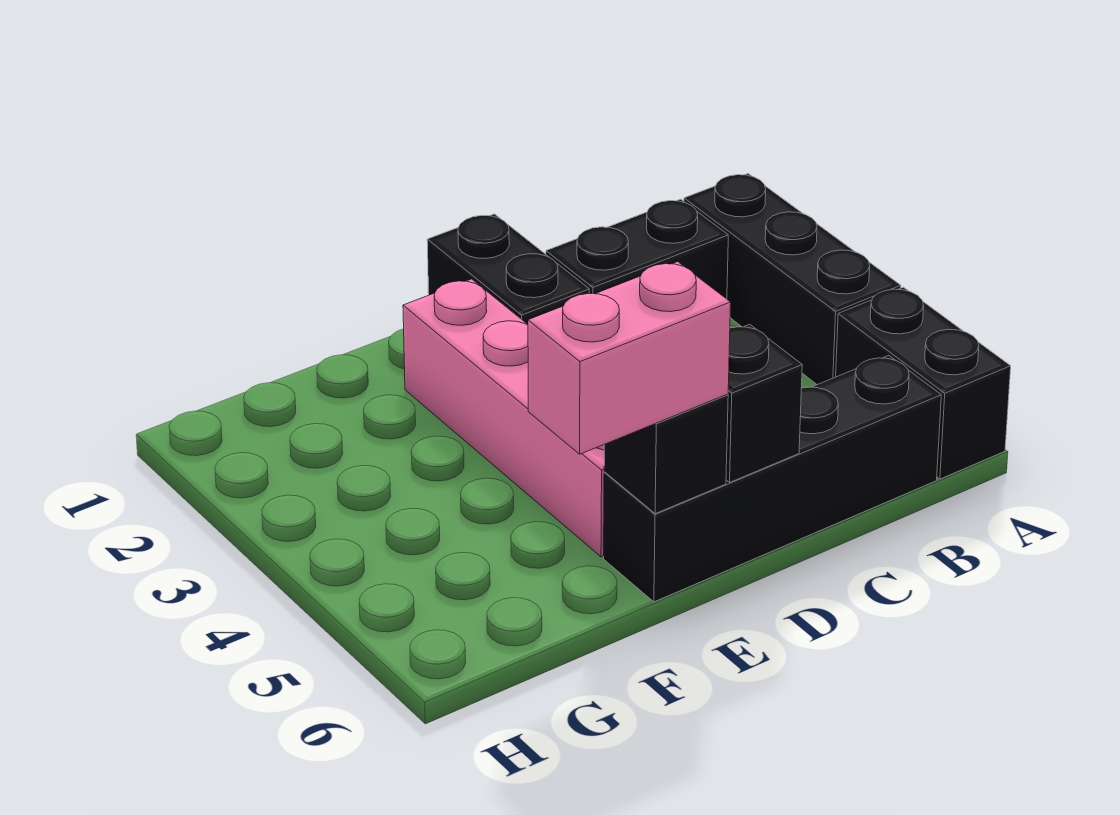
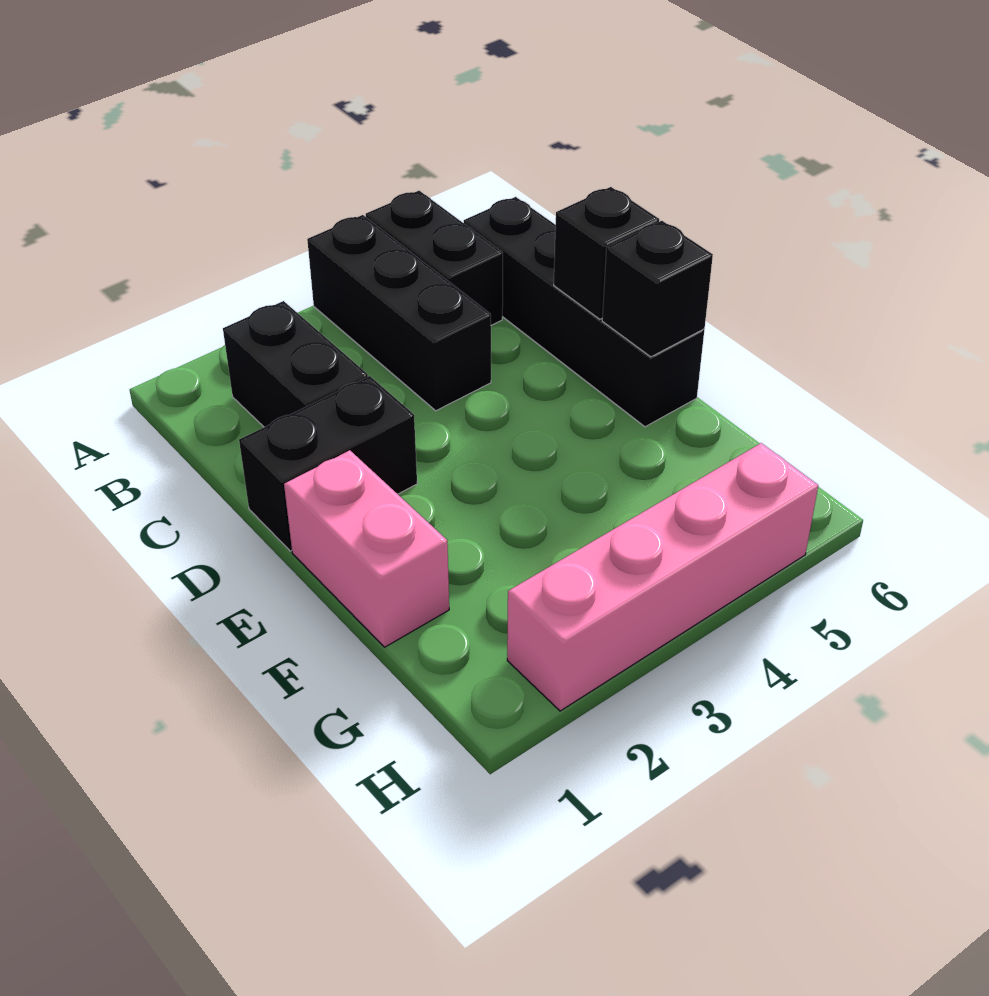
black 1x3 brick [684,174,901,385] -> black 1x3 brick turned to [307,215,491,411]
black 1x2 brick [836,287,1011,479] -> black 1x2 brick turned to [366,191,503,325]
pink 1x4 brick [403,279,604,557] -> pink 1x4 brick moved to [507,443,818,711]
pink 1x2 brick [528,262,731,454] -> pink 1x2 brick moved to [284,450,449,647]

